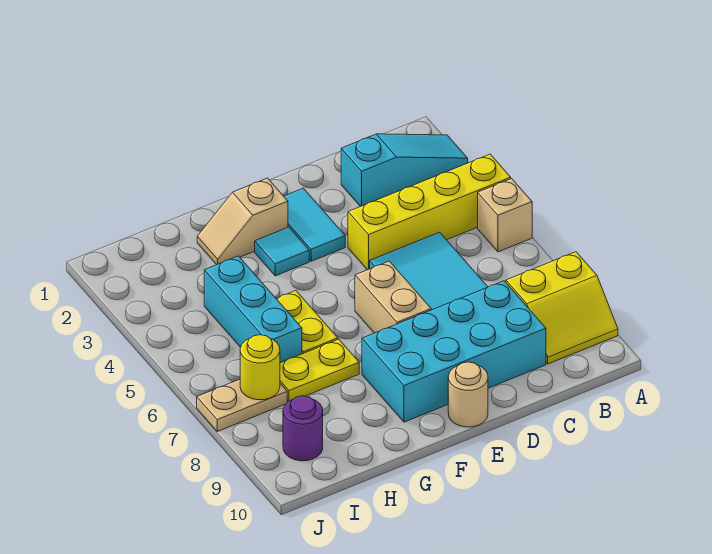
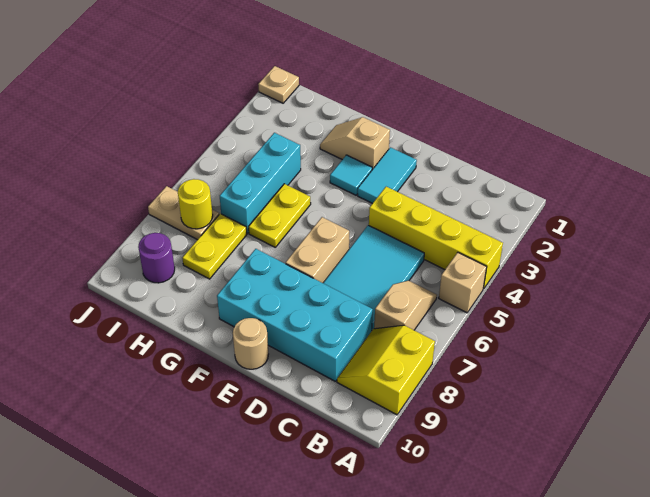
cyan 1x3 slope [341,134,468,207] -> none
yellow 2x2 slope [506,252,618,364] -> yellow 2x2 slope turned to [337,325,435,415]
none -> tan 1x2 slope [374,281,437,330]
yellow 1x2 plate [280,339,359,402] -> yellow 1x2 plate turned to [182,214,247,279]
none -> tan 1x1 plate [258,66,299,103]

